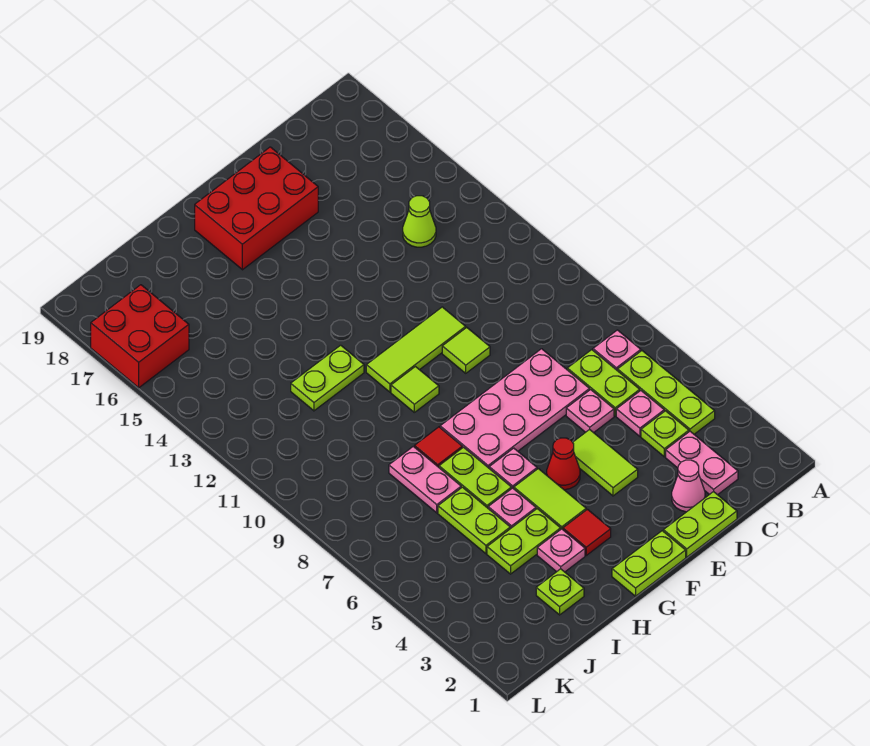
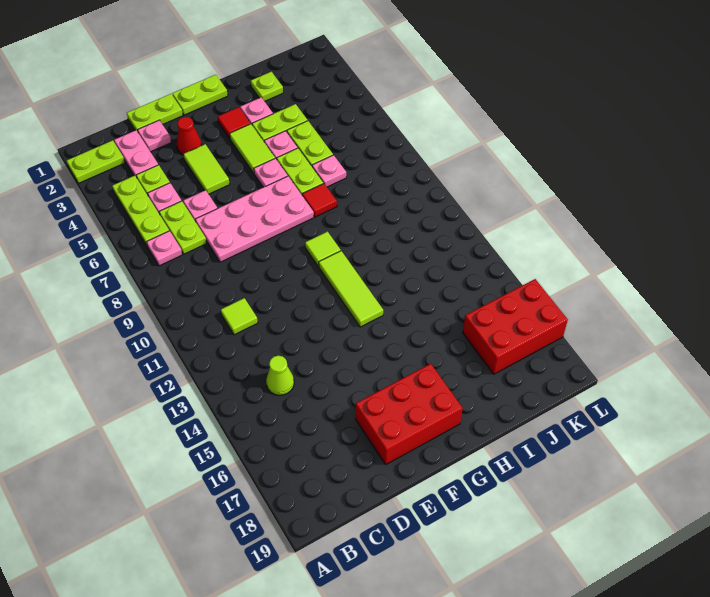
pink 1x1 cone [672,460,705,512] -> pink 1x1 plate [138,120,171,152]
lime 1x1 tile [442,328,490,373] -> lime 1x1 tile moved to [221,298,258,335]
lime 1x3 tile [366,307,466,392] -> lime 1x3 tile turned to [319,251,383,327]
red 1x1 cone [547,438,580,490] -> red 1x1 cone moved to [177,117,202,154]
lime 1x2 plate [291,345,364,411] -> lime 1x2 plate moved to [67,140,125,183]
pink 1x2 plate [389,446,461,513] -> pink 1x1 plate [312,155,346,187]
red 2x2 brick [91,285,189,388] -> red 2x3 brick [463,279,568,374]

